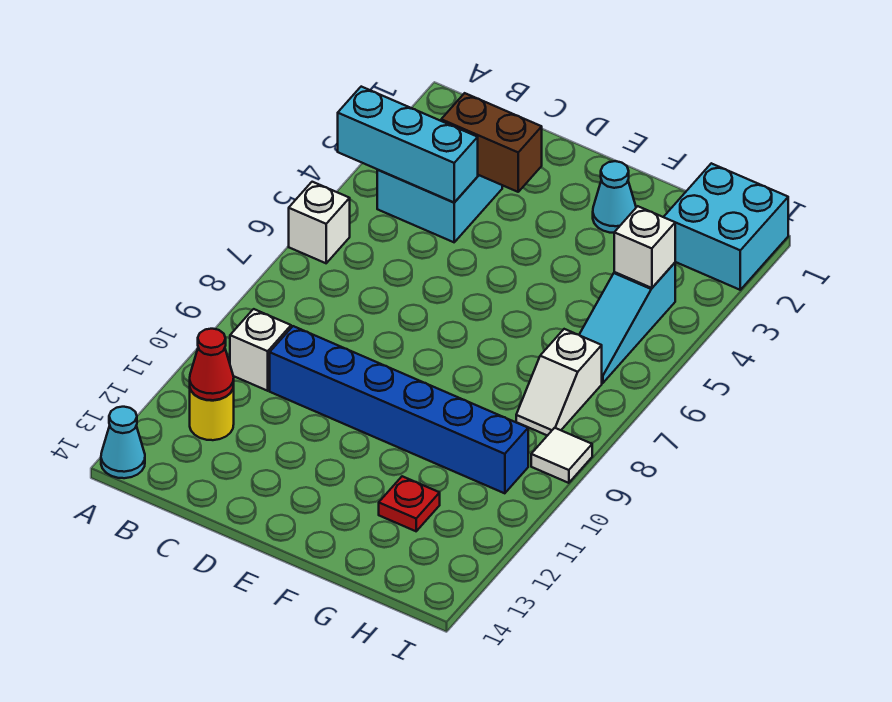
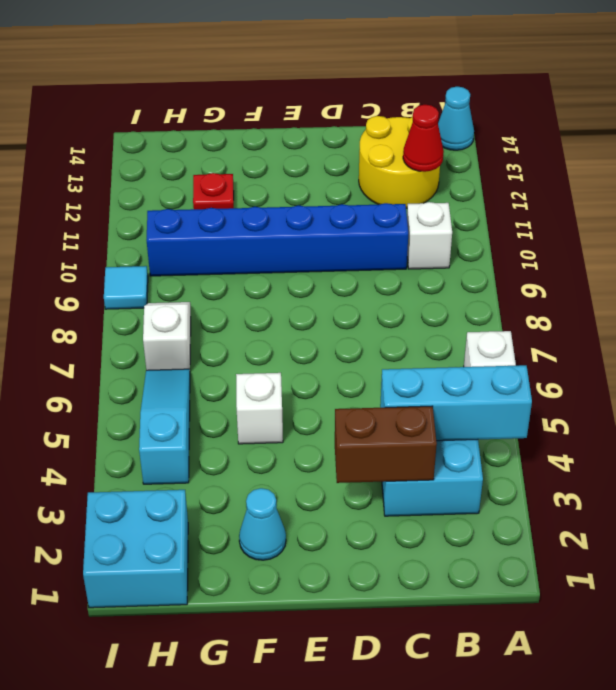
yellow 1x1 round brick [190,386,234,440] -> yellow 2x2 round brick [359,116,440,208]
white 1x1 brick [614,206,675,288] -> white 1x1 brick moved to [236,373,283,444]
white 1x1 tile [531,428,592,483] -> cyan 1x1 tile [104,266,148,309]

